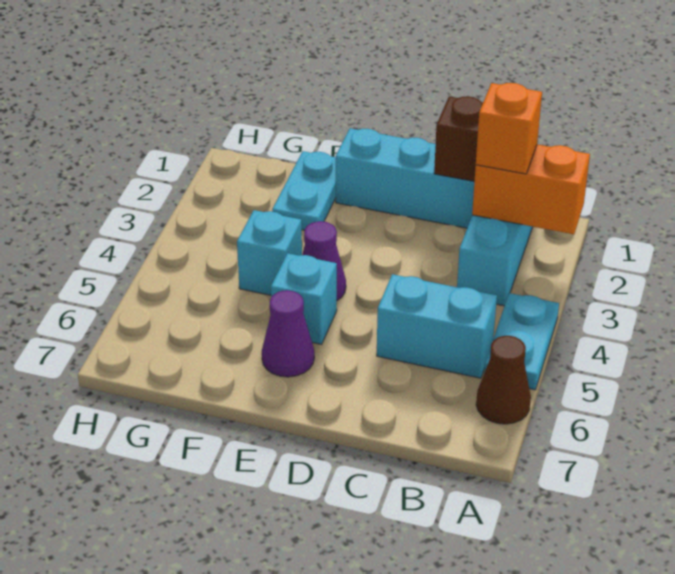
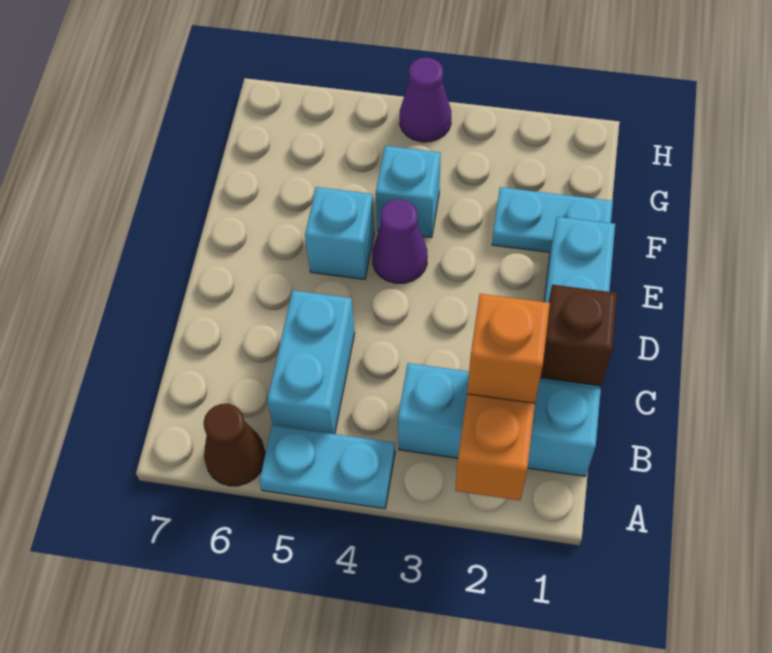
purple 1x1 cone [262,290,314,377] -> purple 1x1 cone moved to [400,58,451,142]

